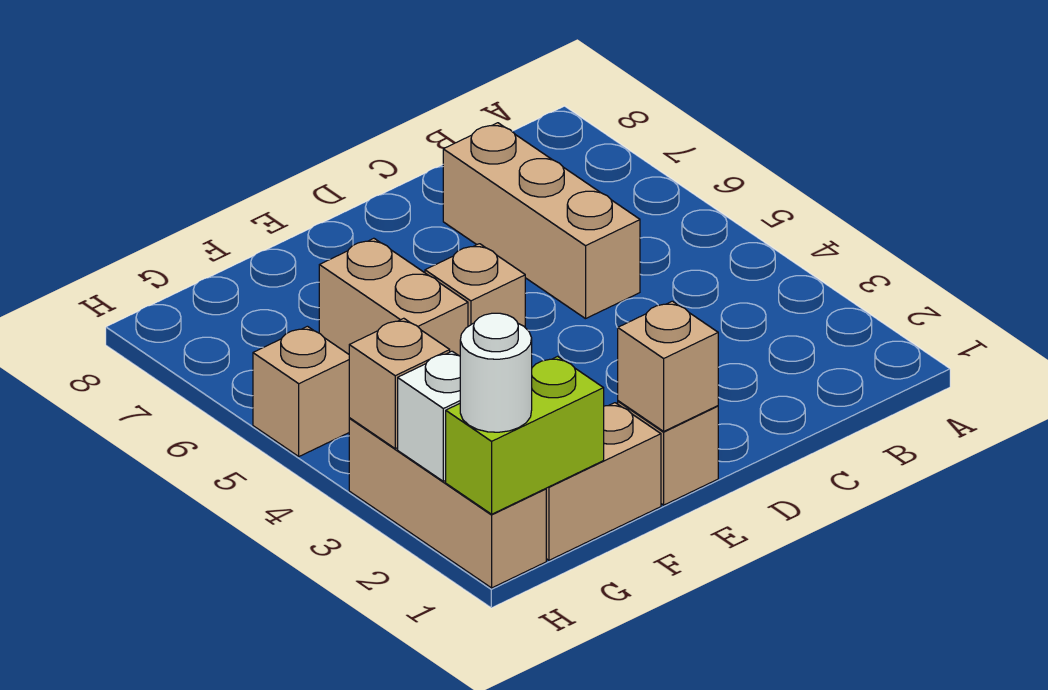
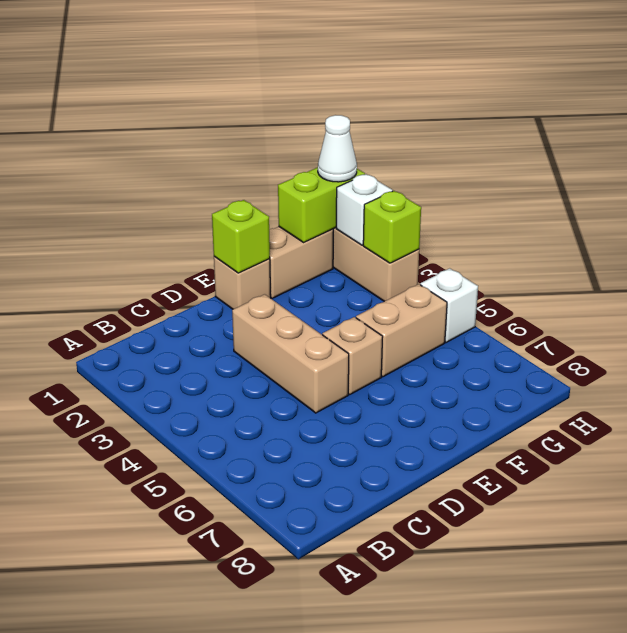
tan 1x3 brick [443,123,640,319] -> tan 1x3 brick moved to [232,294,349,413]
tan 1x1 brick [618,301,718,431] -> lime 1x1 brick [212,200,270,273]
tan 1x2 brick [319,238,468,356] -> tan 1x2 brick turned to [356,284,447,377]
white 1x1 round brick [460,313,532,432] -> white 1x1 cone [318,115,357,182]
tan 1x1 brick [349,318,450,448] -> lime 1x1 brick [363,191,421,263]
tan 1x1 brick [253,326,350,456] -> white 1x1 brick [420,268,478,342]

